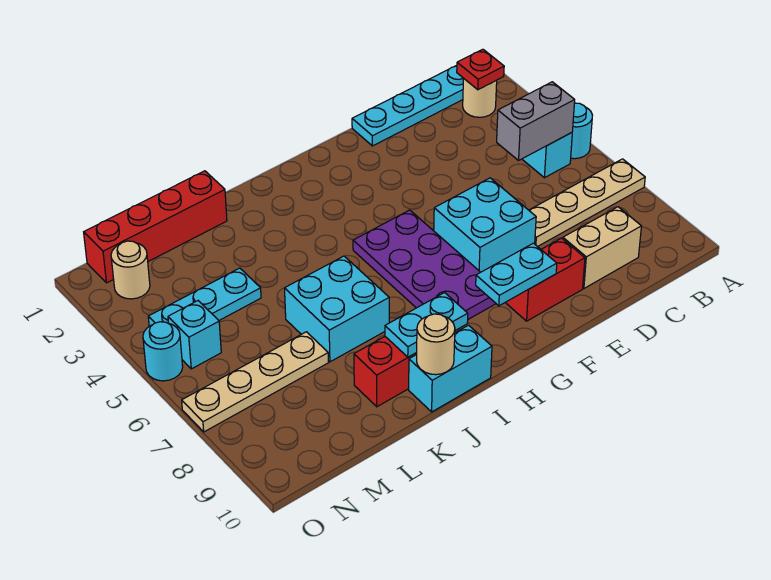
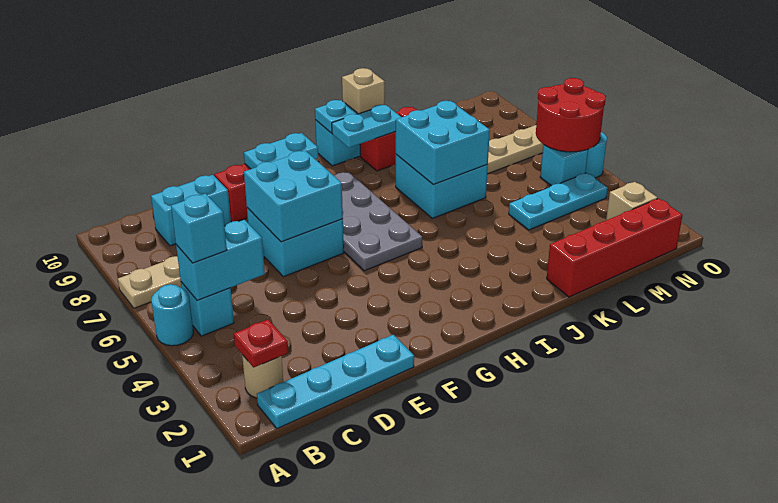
grey 1x2 brick [497,82,575,160] -> cyan 1x2 brick [176,220,265,301]
none -> cyan 1x1 brick [171,193,227,263]
tan 1x2 brick [563,207,641,288] -> cyan 1x2 brick [151,175,231,246]
none -> cyan 2x2 brick [244,151,343,242]
purple 2x4 plate [353,210,496,319] -> grey 2x4 plate [335,172,422,271]
none -> cyan 1x1 plate [315,100,357,133]
none -> cyan 2x2 brick [395,101,490,185]
tan 1x1 round brick [416,314,455,375] -> tan 1x1 brick [342,68,385,114]
tan 1x1 round brick [111,241,150,299] -> tan 1x1 brick [606,182,658,220]
none -> red 2x2 round brick [536,78,606,152]

